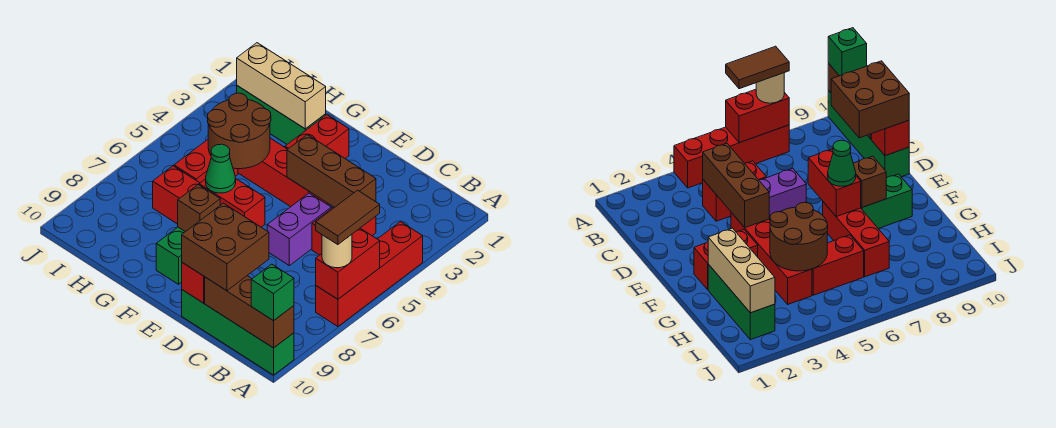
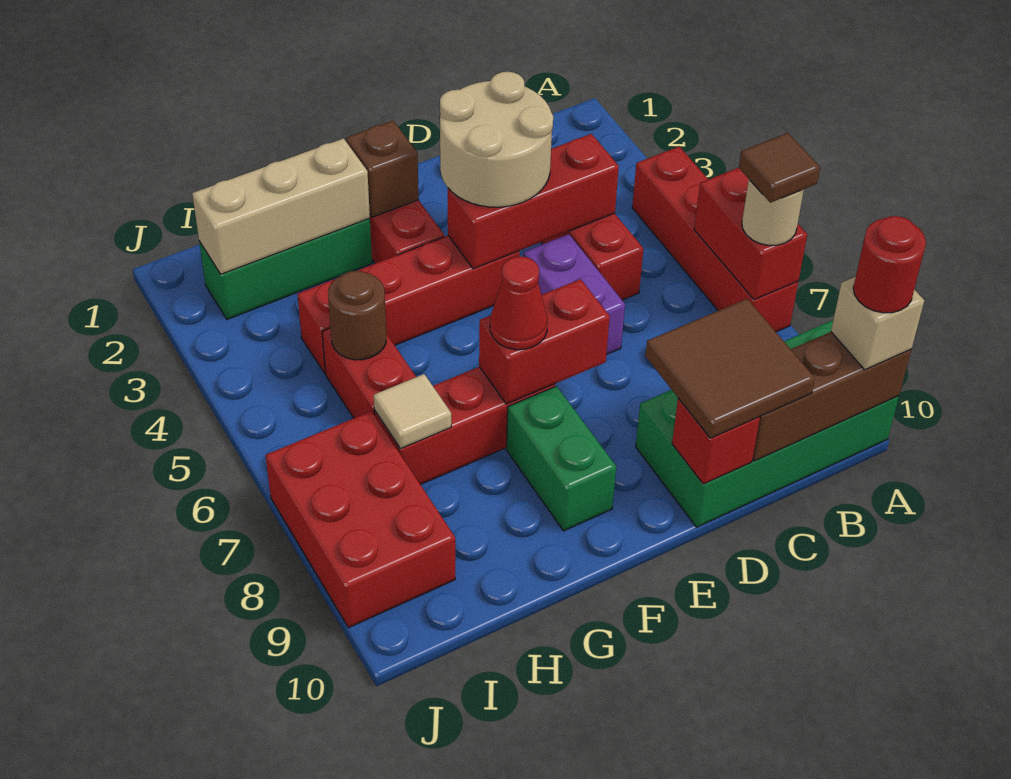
brown 1x2 tile [316,190,380,245] -> brown 1x1 tile [739,133,820,203]
green 1x4 brick [182,290,294,375] -> green 2x4 brick [636,320,899,527]
green 1x1 brick [251,264,294,321] -> tan 1x1 brick [831,277,924,370]
none -> red 1x1 round brick [853,216,926,313]
brown 1x3 brick [287,135,376,207] -> red 1x3 brick [448,134,619,269]
brown 2x2 brick [182,203,269,291] -> brown 2x2 tile [645,299,815,438]
none -> tan 2x2 round brick [440,72,553,207]
green 1x1 cone [206,144,236,193] -> red 1x1 cone [490,256,548,350]
brown 1x1 brick [178,184,220,232] -> brown 1x1 brick moved to [346,121,419,217]
brown 2x2 round brick [208,93,271,169] -> brown 1x1 round brick [328,271,386,360]
none -> tan 1x1 tile [374,374,451,449]
none -> red 2x3 brick [265,411,455,628]

